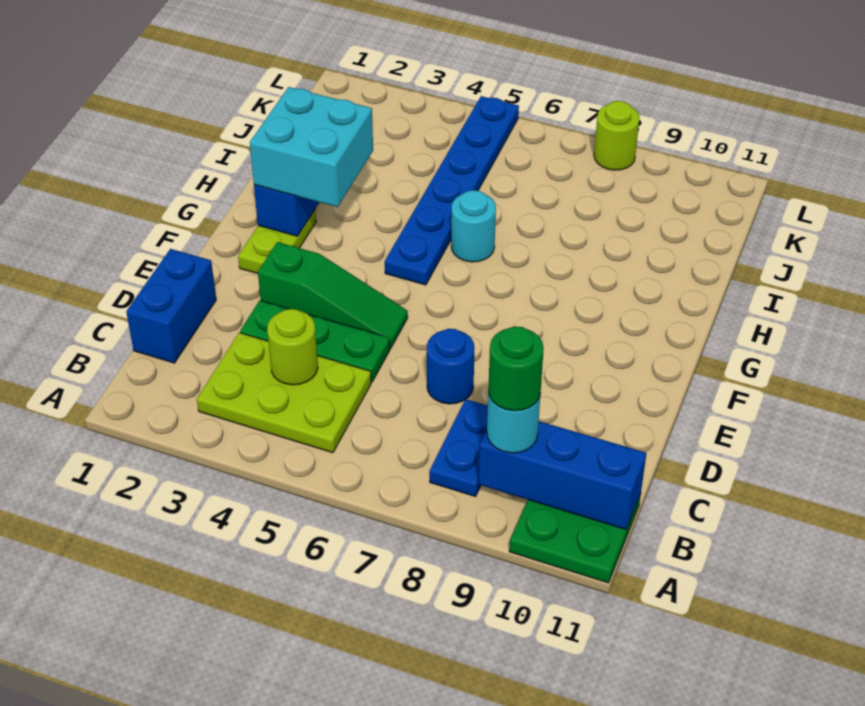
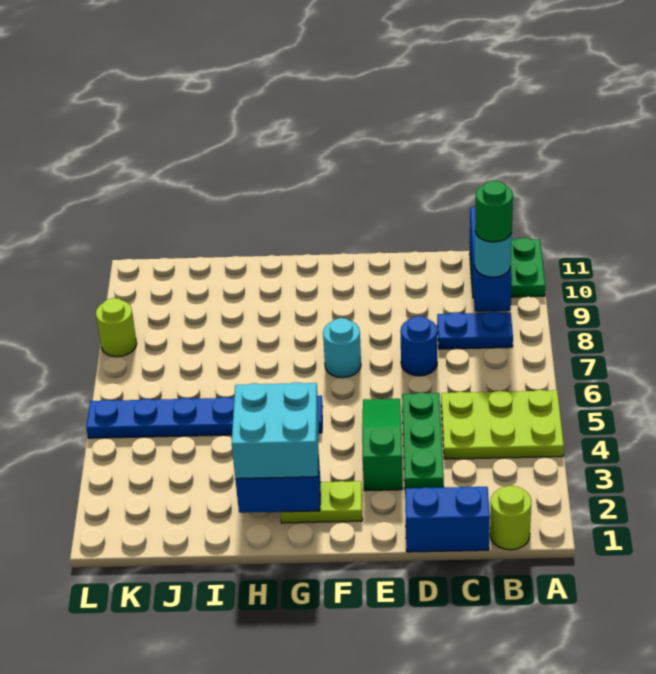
lime 2x3 plate [197,333,371,453] -> lime 2x3 plate turned to [441,390,564,459]
lime 1x1 round brick [267,309,318,385] -> lime 1x1 round brick moved to [490,486,531,550]
cyan 1x1 round brick [451,190,496,262] -> cyan 1x1 round brick moved to [323,318,361,378]

